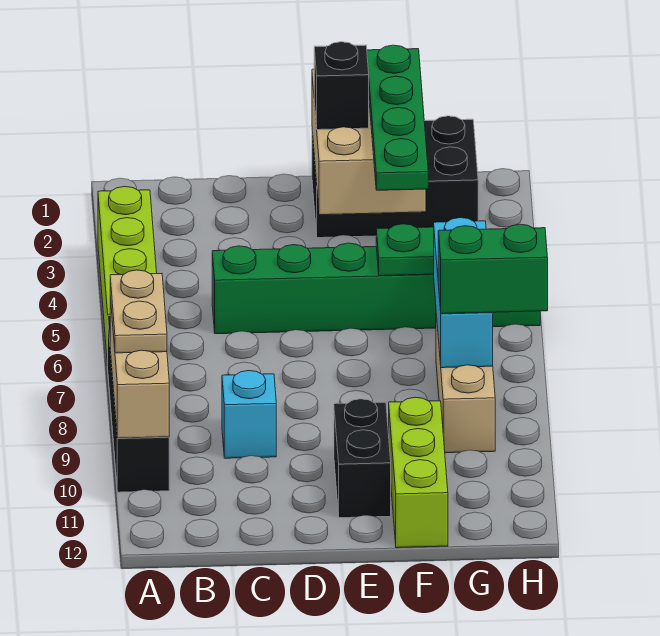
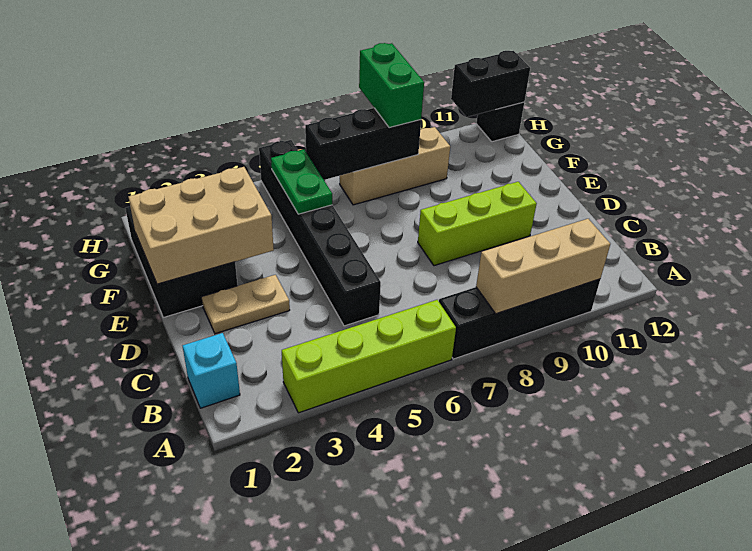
tan 1x2 plate [110,270,167,353] -> tan 1x2 plate moved to [202,275,290,334]
green 1x6 brick [212,243,540,334] -> black 1x6 brick [259,140,381,326]
cyan 1x1 brick [222,371,276,458] -> cyan 1x1 brick moved to [183,333,240,408]
black 1x1 brick [314,42,369,130] -> black 1x1 brick moved to [476,102,524,142]
black 1x2 brick [334,399,391,518] -> black 1x2 brick moved to [451,51,530,117]
green 1x4 plate [367,45,428,190] -> none
lime 1x3 brick [389,397,448,548] -> lime 1x3 brick moved to [418,182,537,266]
cyan 1x3 brick [433,218,493,368] -> black 1x3 brick [305,108,421,180]

